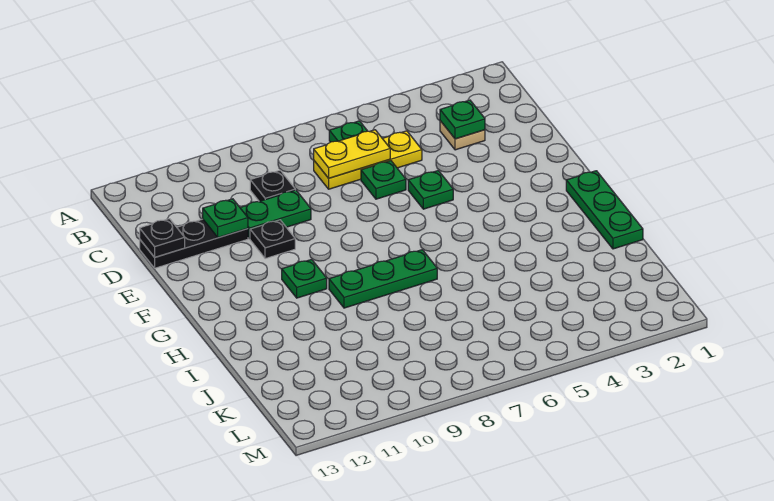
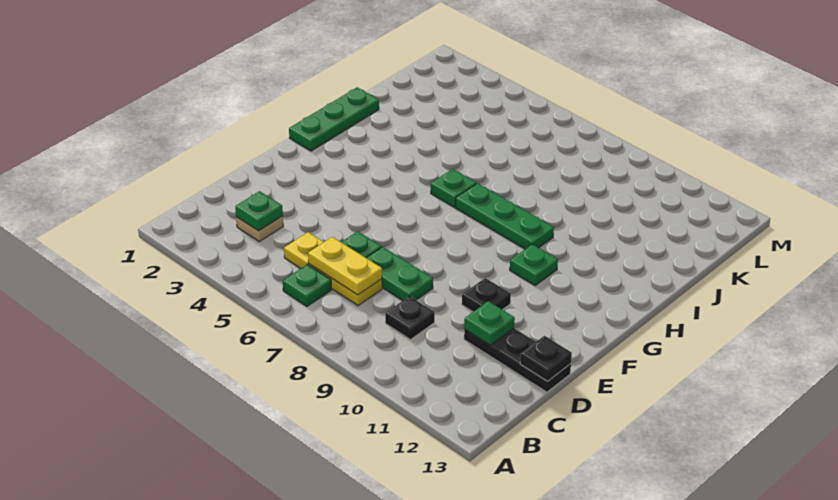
green 1x2 plate [240,190,311,239] -> green 1x2 plate moved to [367,247,433,301]
green 1x1 plate [408,171,453,209] -> green 1x1 plate moved to [431,169,476,207]

